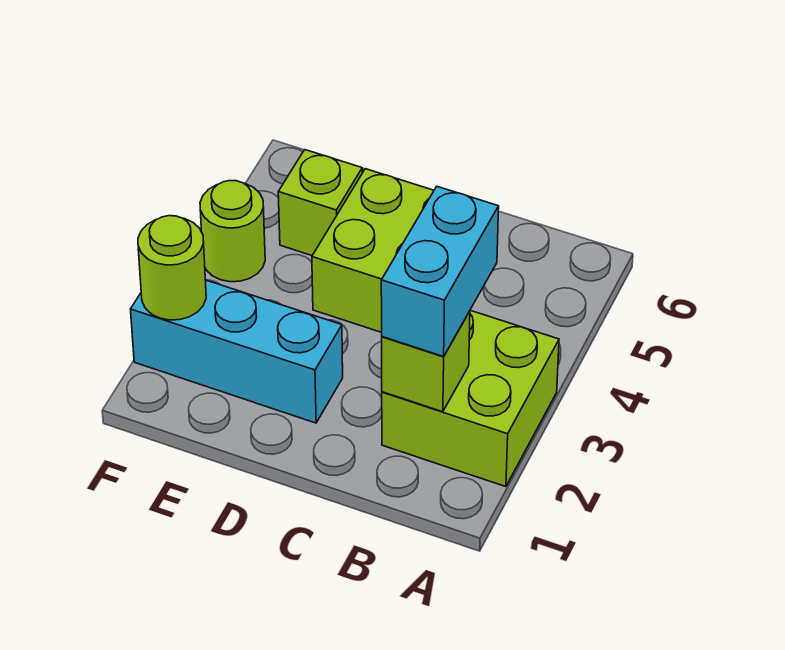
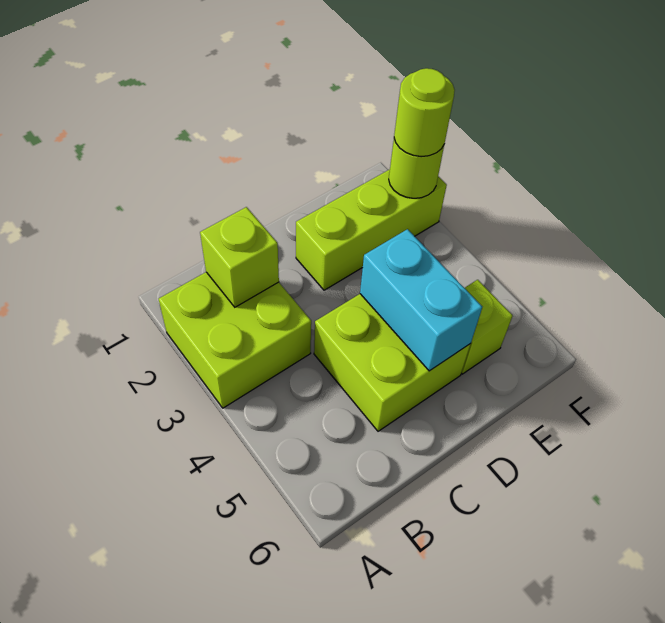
cyan 1x2 brick [381,187,499,356] -> cyan 1x2 brick moved to [360,229,482,371]
cyan 1x3 brick [131,280,343,423] -> lime 1x3 brick [296,169,447,290]
lime 1x1 round brick [200,181,265,282] -> lime 1x1 round brick moved to [394,68,455,157]

